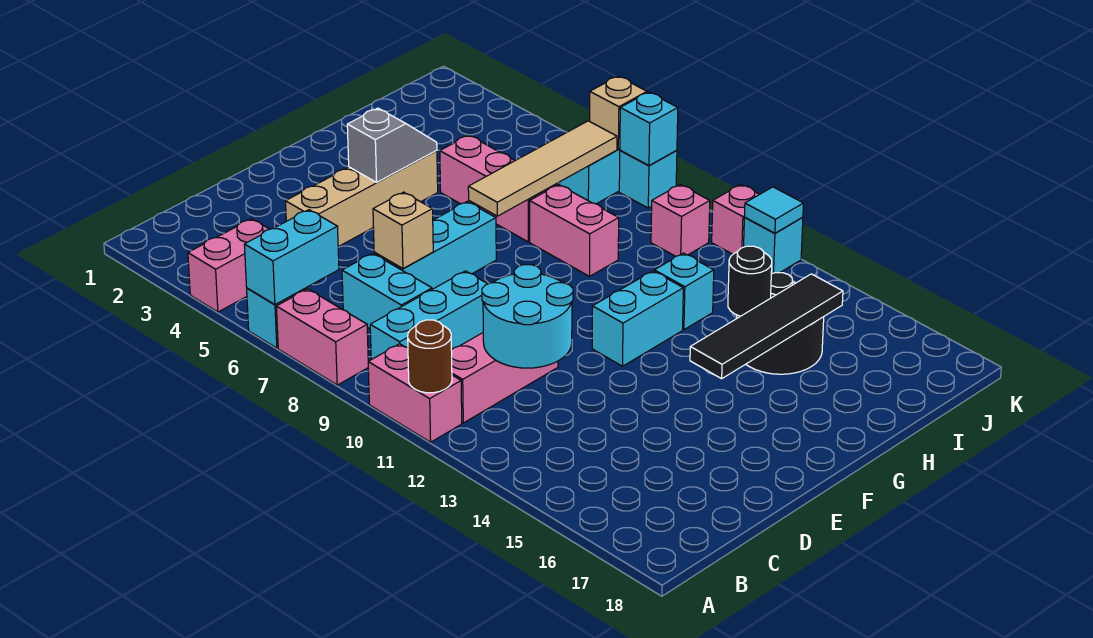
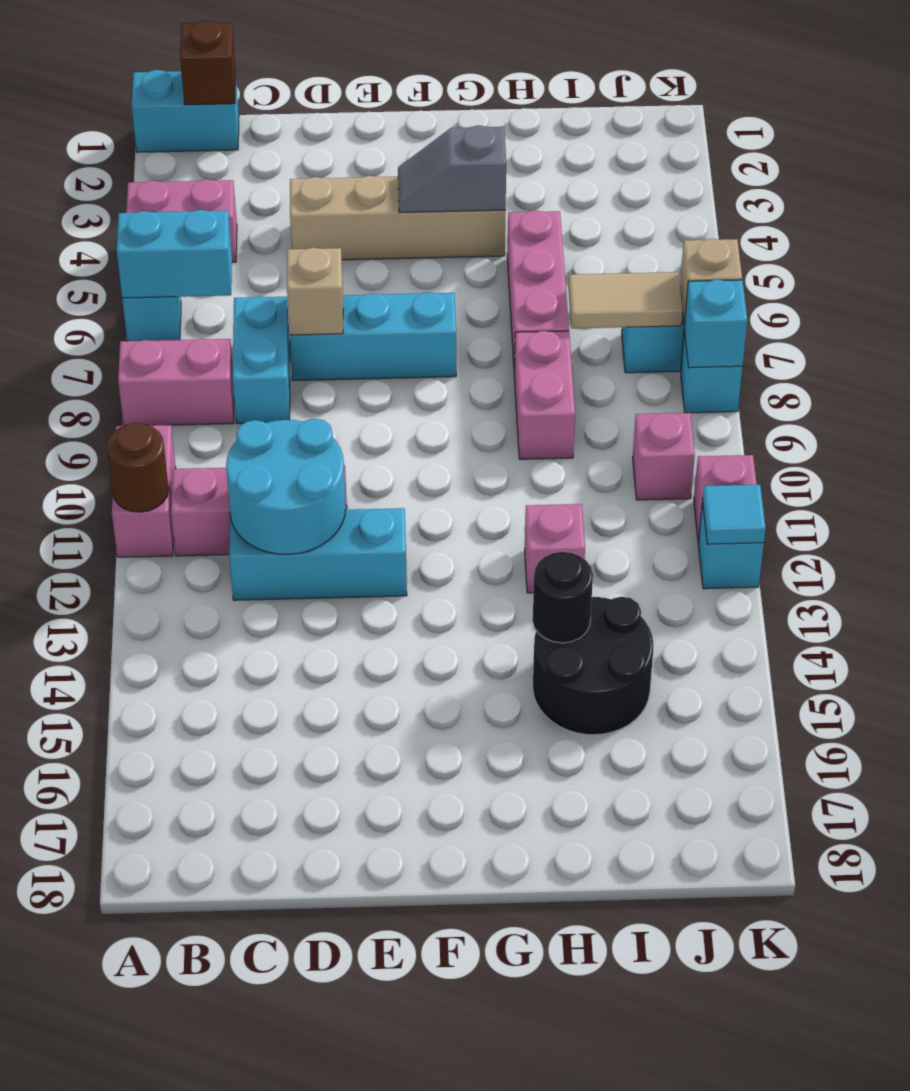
pink 1x2 brick [276,289,368,385] -> pink 1x2 brick turned to [118,339,234,426]
none -> brown 1x1 brick [180,21,235,105]
cyan 1x3 brick [370,271,487,360] -> cyan 1x3 brick moved to [229,508,407,600]
grey 1x2 slope [347,108,437,182] -> grey 1x2 slope turned to [398,125,506,213]
cyan 1x2 brick [592,271,683,366] -> cyan 1x2 brick moved to [132,70,239,152]
black 1x4 tile [690,274,843,379] -> none
tan 1x4 tile [468,121,617,216] -> tan 1x2 tile [569,272,683,328]
cyan 1x1 brick [654,253,714,330] -> pink 1x1 brick [525,504,585,593]

